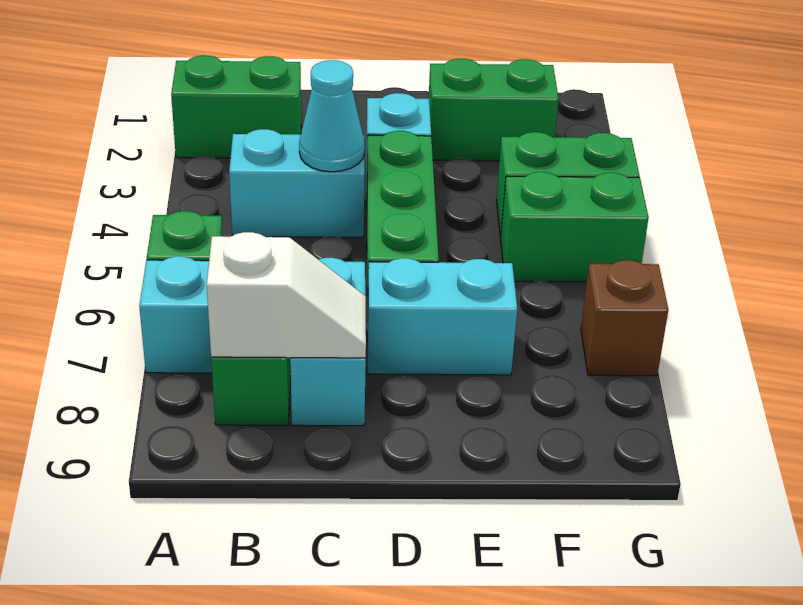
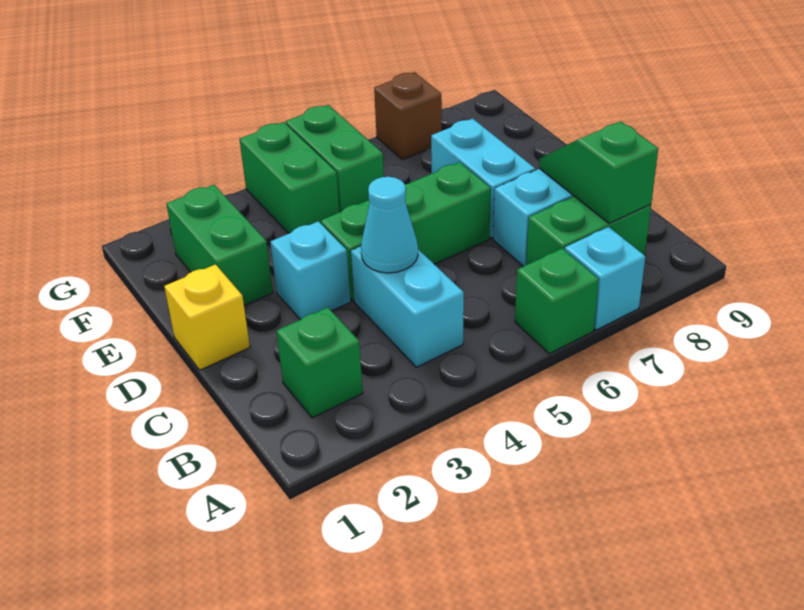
green 1x2 brick [171,55,301,158] -> green 1x1 brick [277,307,363,418]
white 1x2 slope [207,232,366,358] -> green 1x2 slope [539,121,658,223]
none -> yellow 1x1 brick [164,264,250,370]

